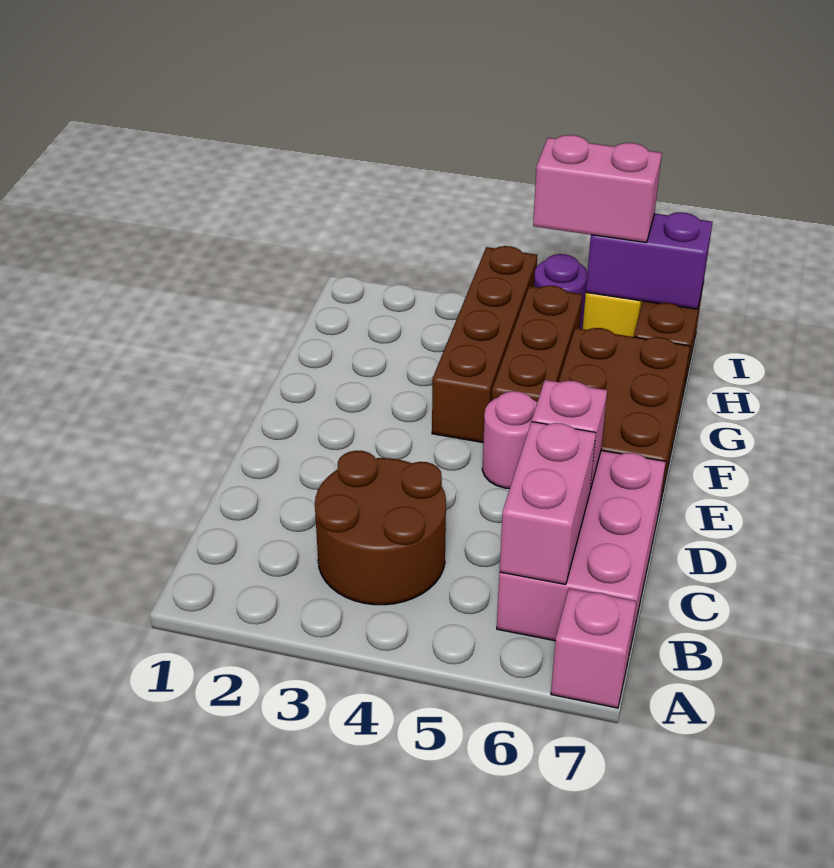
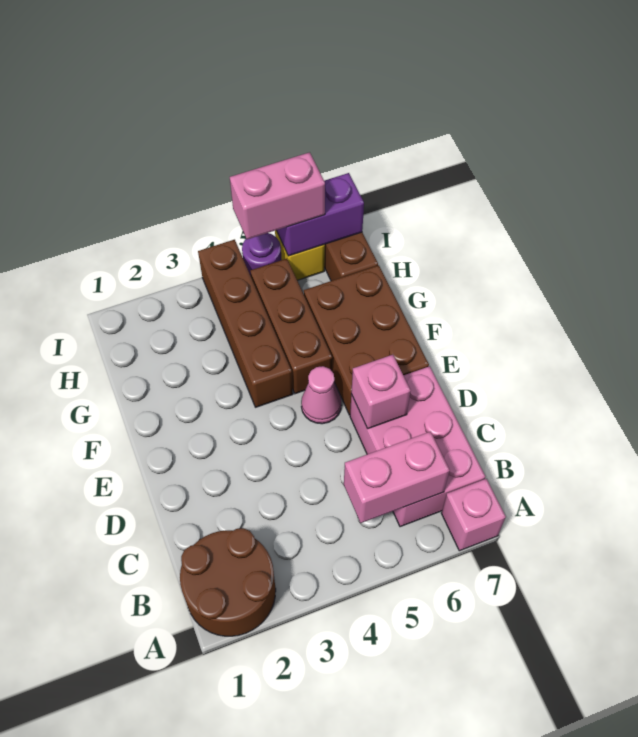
brown 2x2 round brick [315,451,446,605] -> brown 2x2 round brick moved to [180,528,276,636]
pink 1x2 brick [500,422,596,585] -> pink 1x2 brick turned to [344,432,450,523]
pink 1x1 round brick [482,391,537,489] -> pink 1x1 cone [301,366,341,424]

